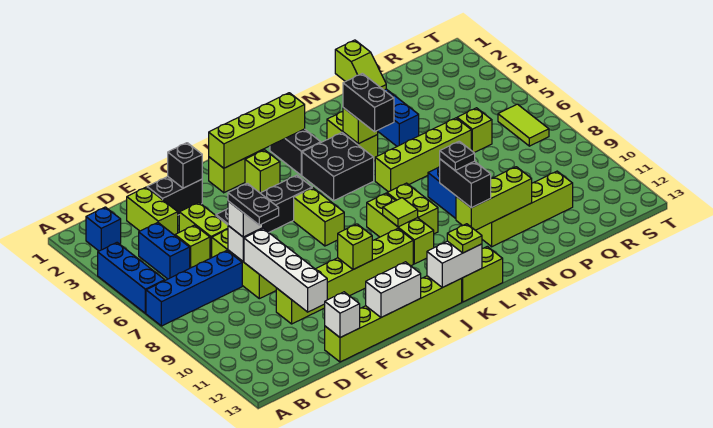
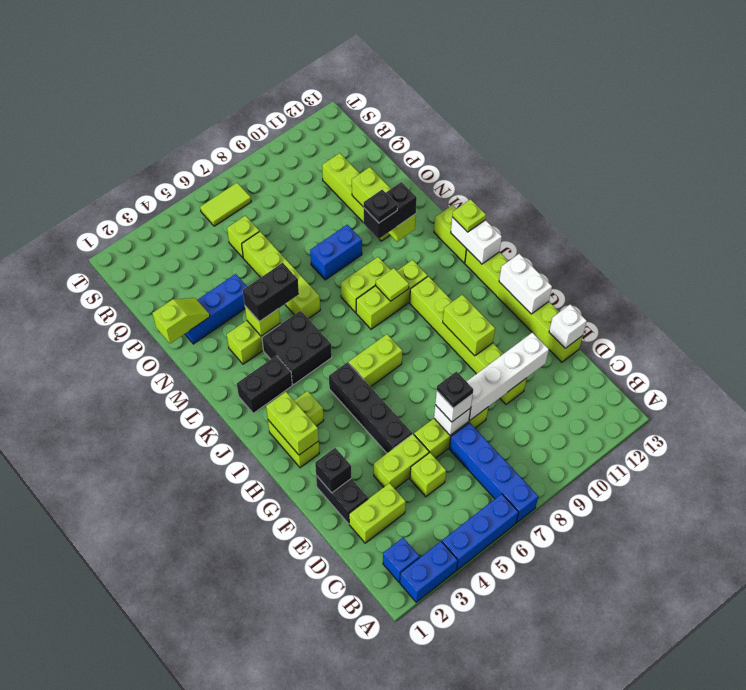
blue 1x2 brick [139,223,190,279] -> blue 1x2 brick moved to [400,541,458,602]
black 1x2 plate [228,183,279,225] -> black 1x1 plate [437,372,473,408]
lime 1x4 brick [209,93,305,168] -> lime 1x2 brick [266,392,319,455]
lime 1x1 brick [338,224,372,269] -> lime 1x2 brick [443,295,495,356]

